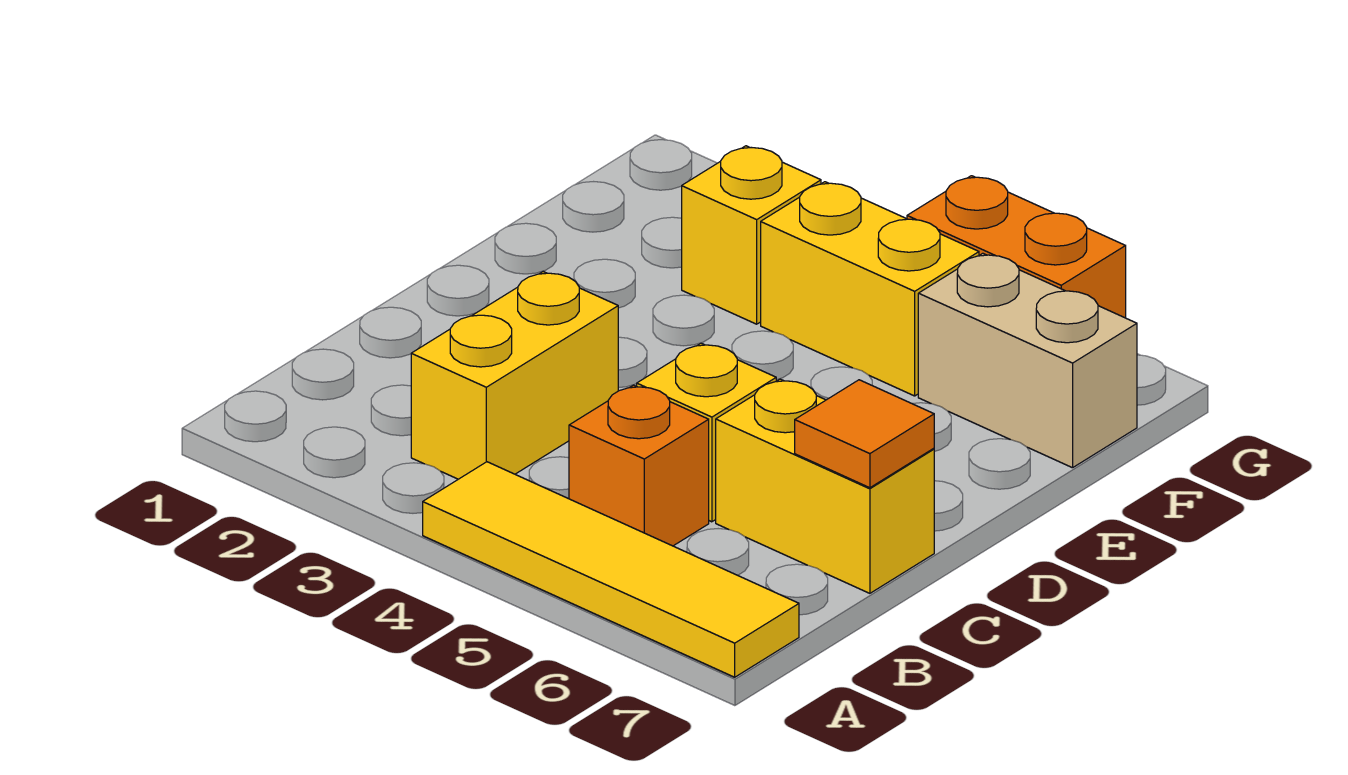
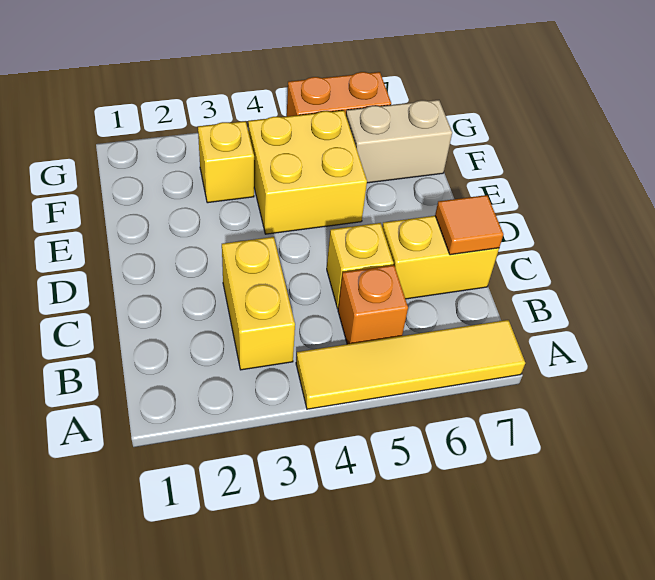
yellow 1x2 brick [761,182,979,396] -> yellow 2x2 brick [248,110,367,234]

